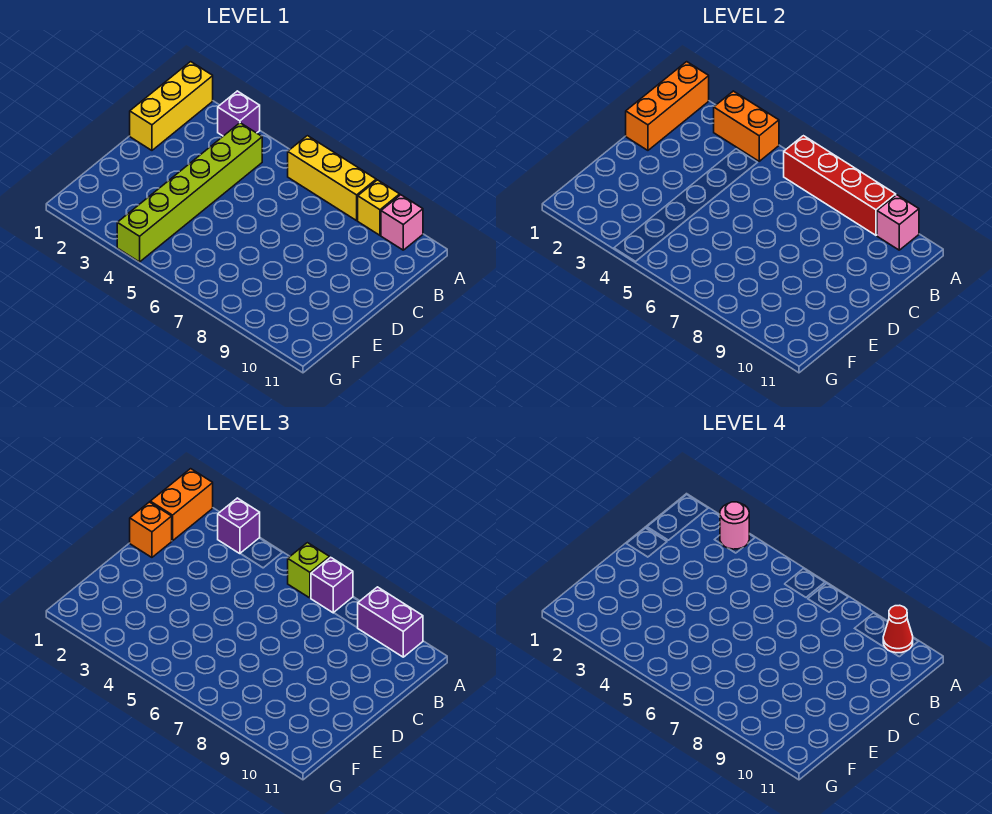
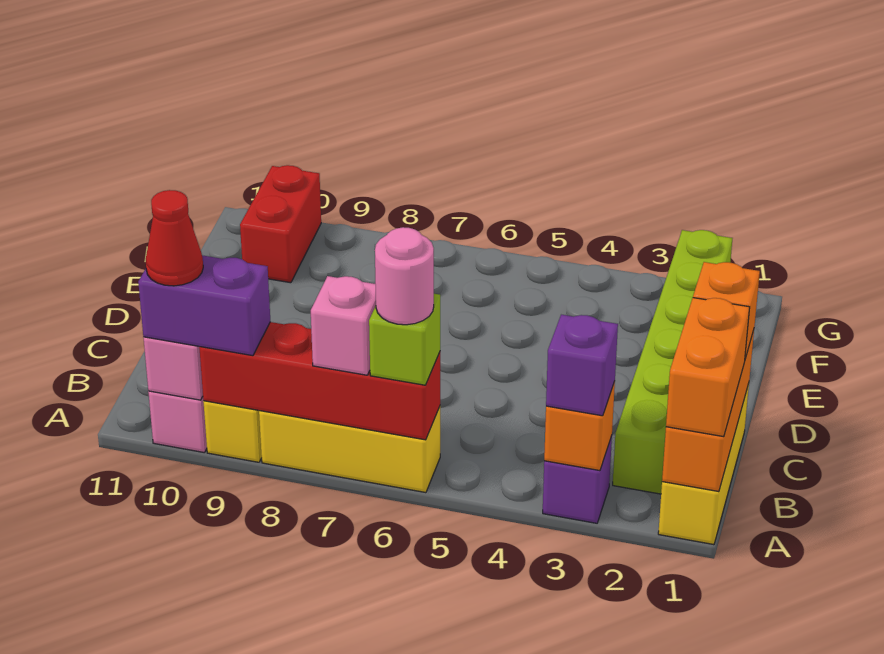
orange 1x2 brick [714,91,779,161] -> orange 1x1 brick [544,381,615,471]
pink 1x1 round brick [720,502,749,549] -> pink 1x1 round brick moved to [375,227,434,325]
purple 1x1 brick [311,557,353,613] -> pink 1x1 brick [311,276,376,375]
lime 1x6 brick [117,123,262,262] -> lime 1x6 brick moved to [613,230,732,494]
none -> red 1x2 brick [240,165,321,283]

